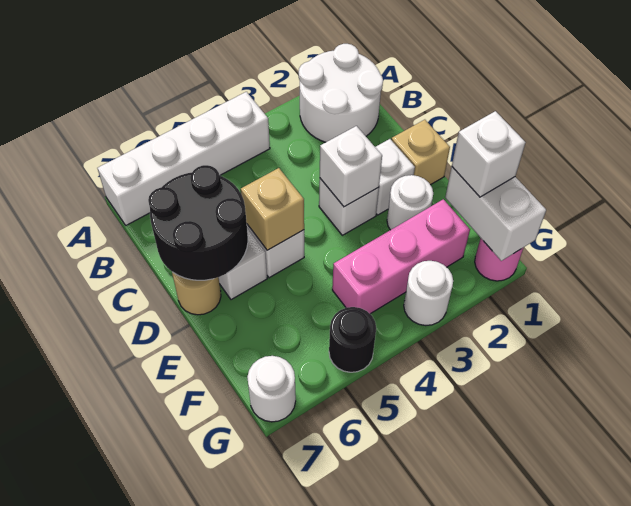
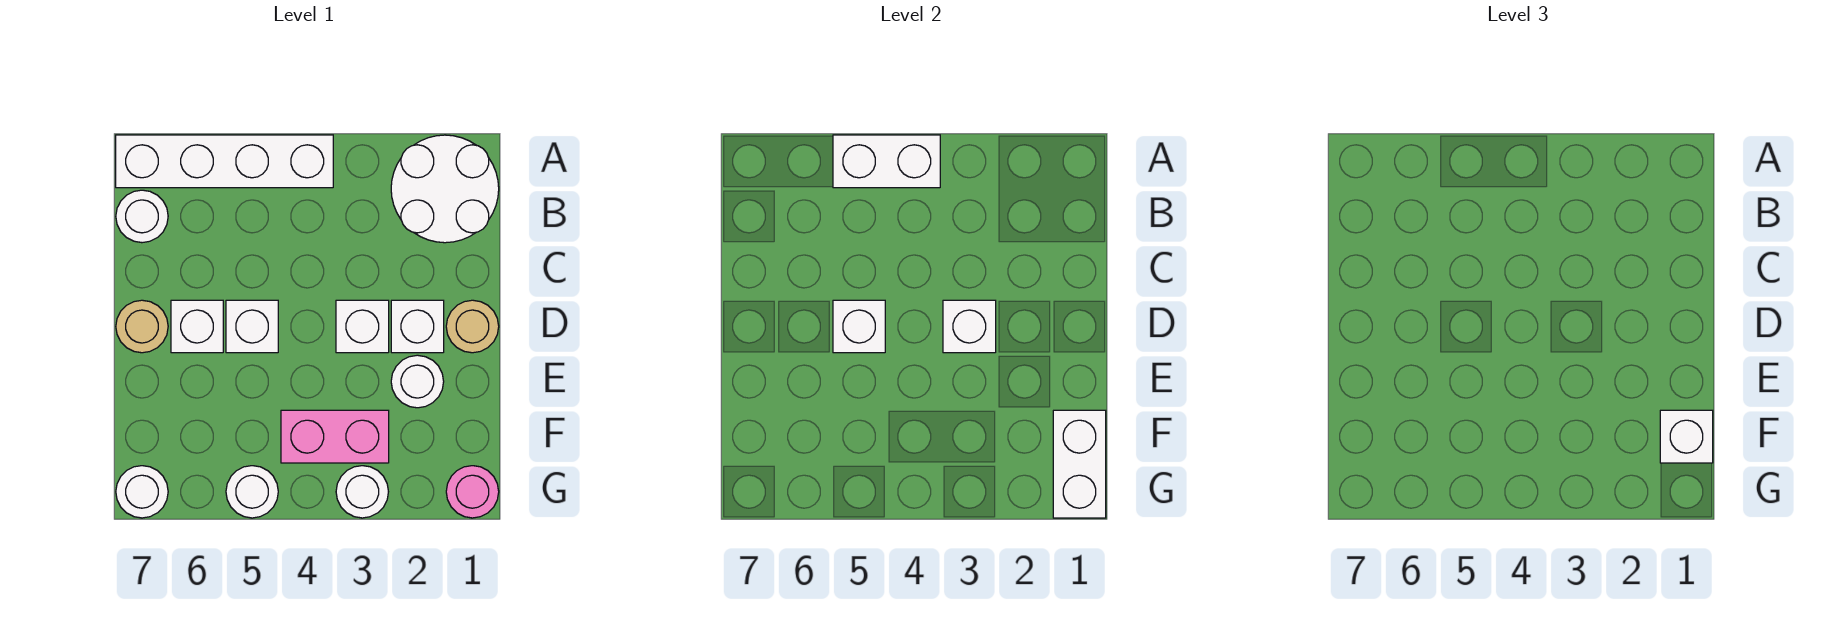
none -> white 1x2 brick [833,135,940,188]
none -> white 1x1 round brick [116,190,168,243]
black 2x2 round brick [148,165,248,280] -> none
tan 1x1 brick [392,120,450,185] -> tan 1x1 round brick [446,300,499,353]
tan 1x1 brick [241,168,304,250] -> white 1x1 brick [833,300,885,353]
pink 1x3 brick [332,199,470,314] -> pink 1x2 brick [281,410,389,463]
black 1x1 round brick [329,307,376,372] -> white 1x1 round brick [226,466,278,518]

